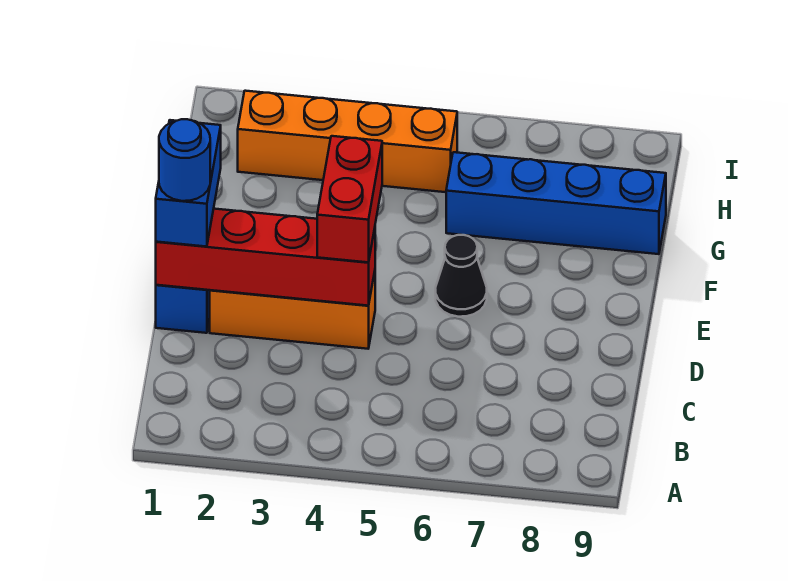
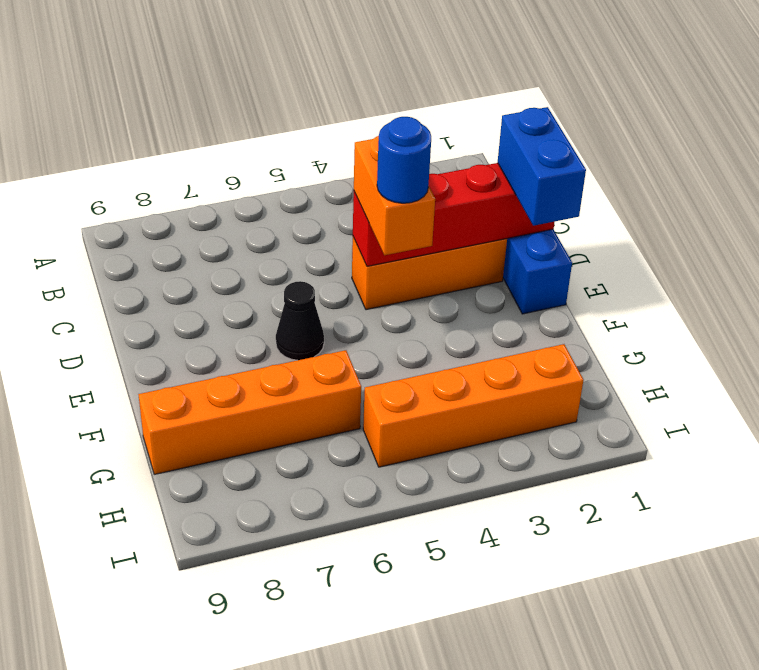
blue 1x1 round brick [159,119,210,201] -> blue 1x1 round brick moved to [377,117,431,203]
red 1x2 brick [317,136,382,262] -> orange 1x2 brick [354,136,435,255]
blue 1x4 brick [446,152,666,254] -> orange 1x4 brick [138,350,361,474]

